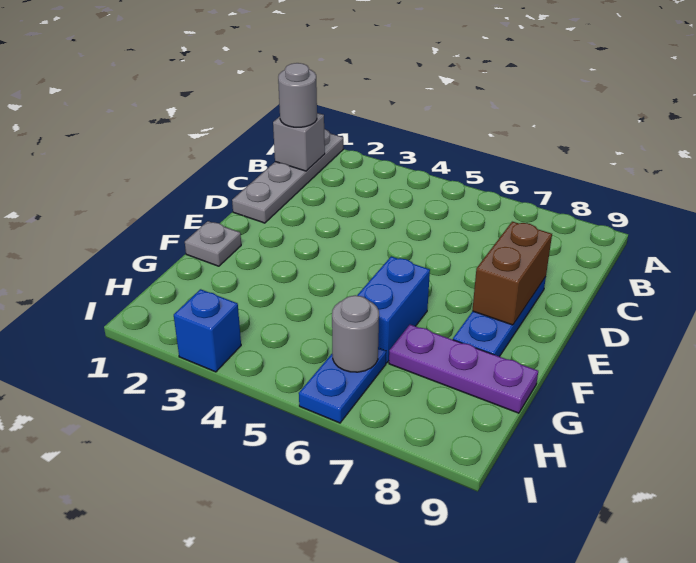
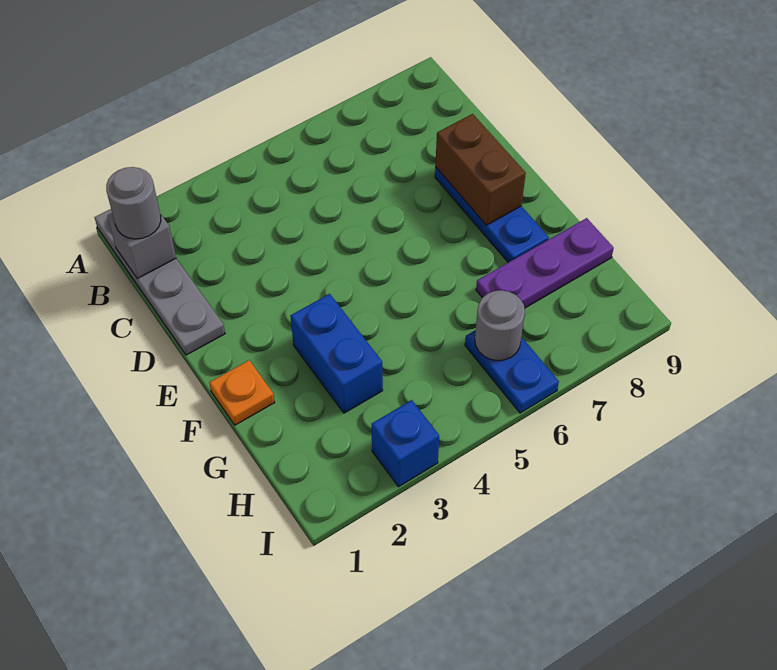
grey 1x1 plate [185,221,241,266] -> orange 1x1 plate [209,360,275,425]
blue 1x2 brick [357,256,430,363] -> blue 1x2 brick moved to [290,294,383,413]

